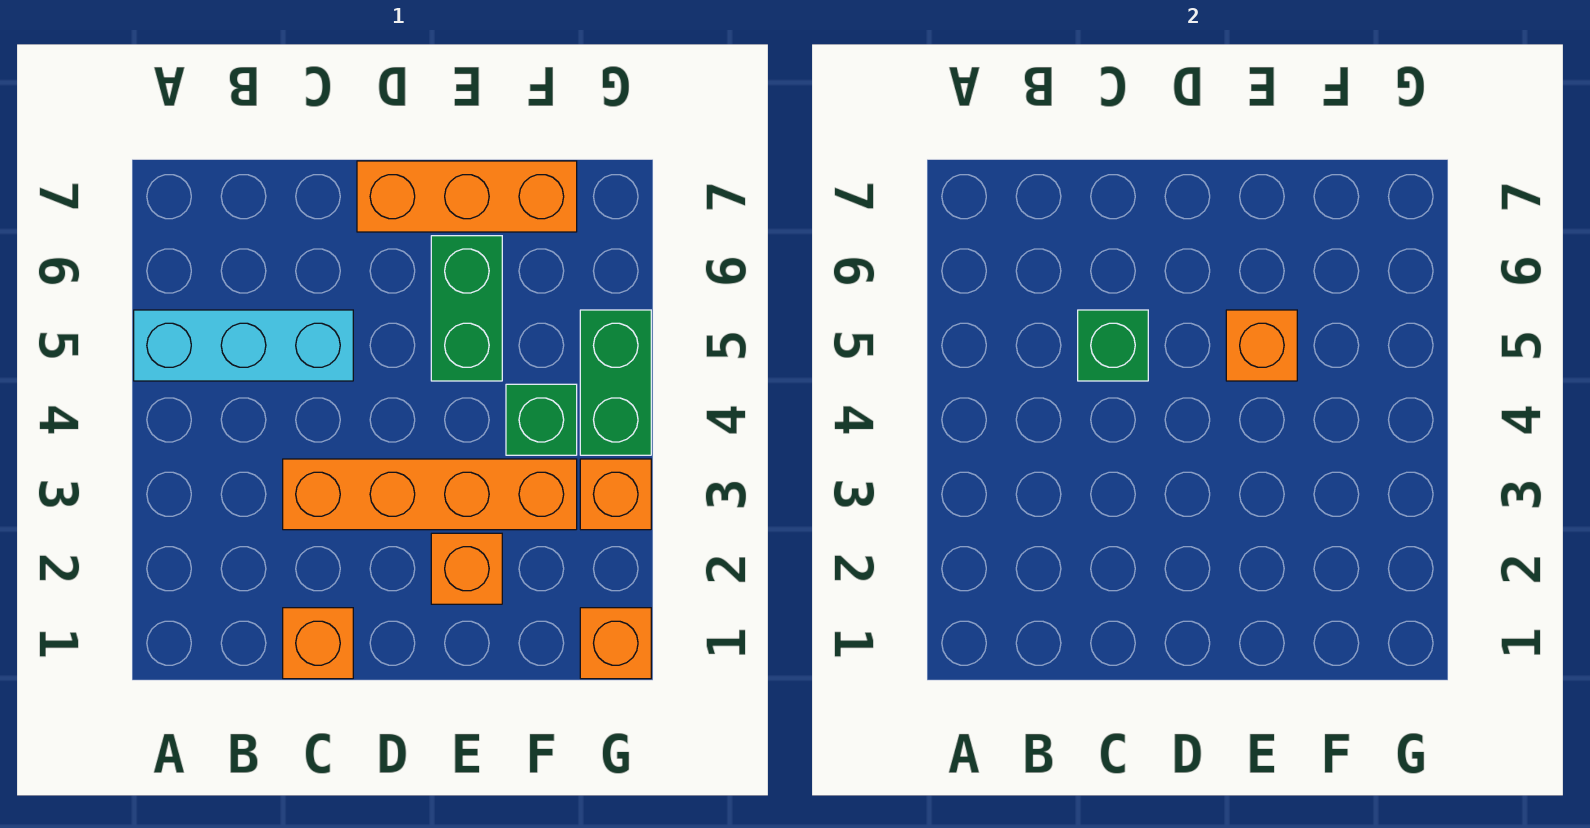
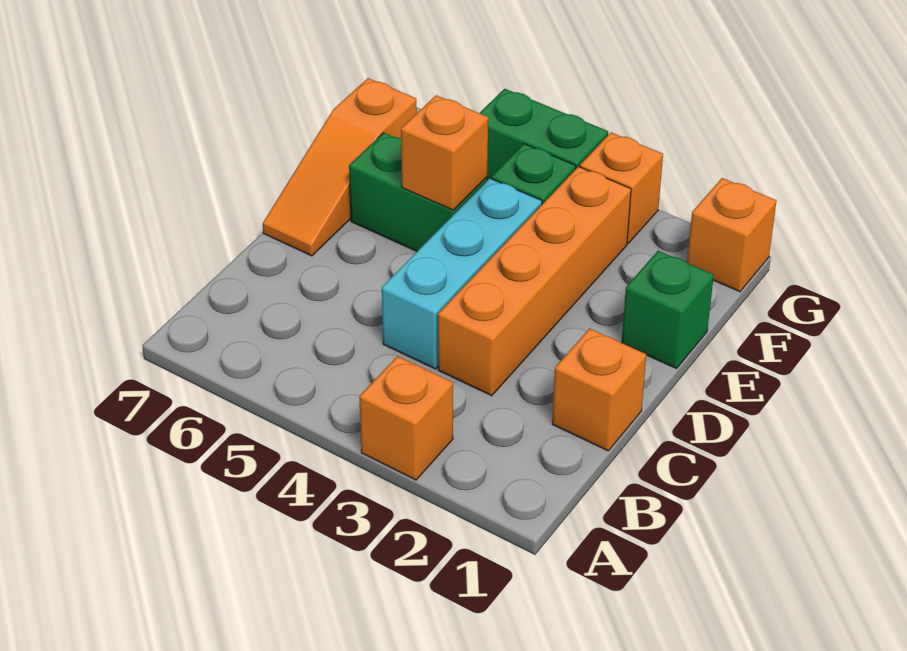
cyan 1x3 brick [134,310,353,381] -> cyan 1x3 brick moved to [382,178,542,369]
green 1x1 brick [1078,310,1148,381] -> green 1x1 brick moved to [622,251,714,369]
orange 1x3 brick [357,161,577,232] -> orange 1x3 slope [263,78,417,256]
orange 1x1 brick [431,533,502,604] -> orange 1x1 brick moved to [359,356,453,480]

